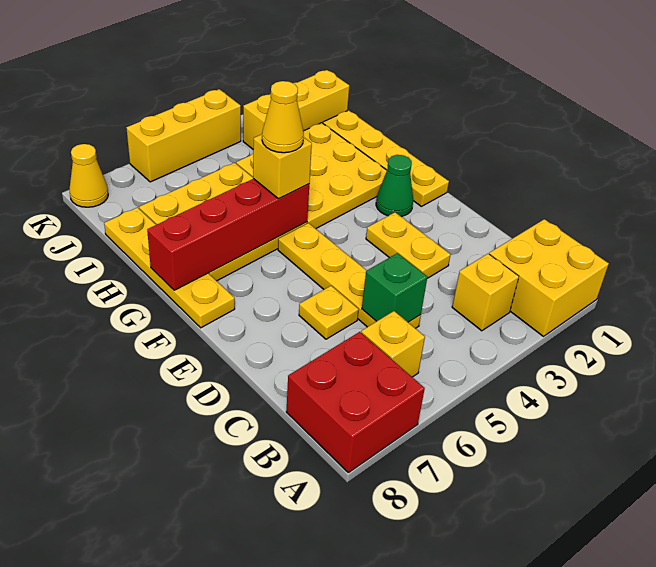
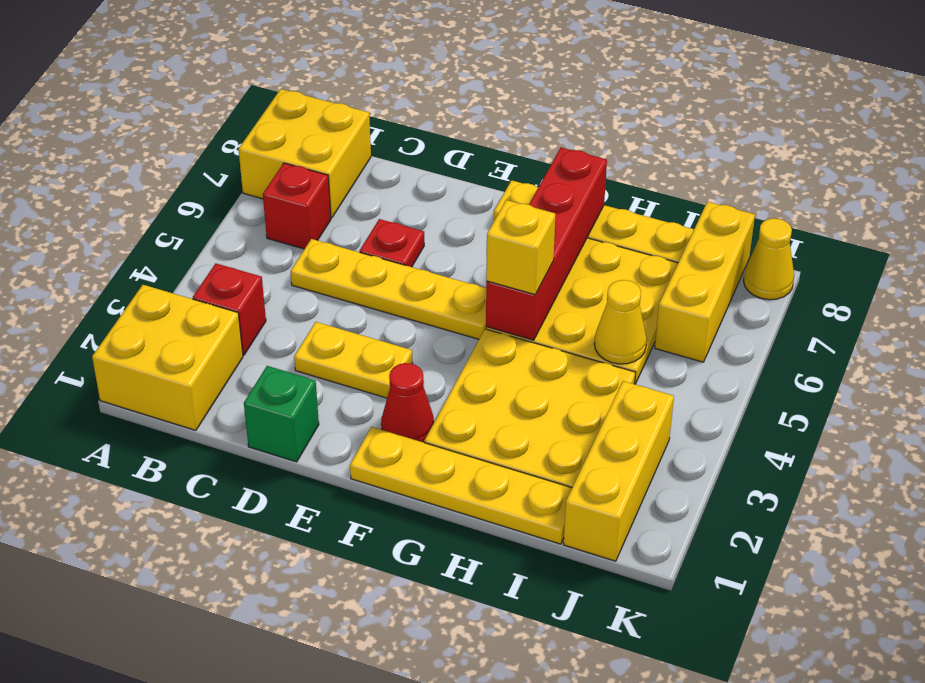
red 2x2 brick [286,332,425,473] -> yellow 2x2 brick [238,89,371,218]
yellow 1x1 brick [452,254,519,331] -> red 1x1 brick [193,263,266,355]
yellow 1x1 brick [361,311,425,377] -> red 1x1 brick [263,163,331,249]
green 1x1 brick [362,253,427,322] -> green 1x1 brick moved to [244,366,319,462]
yellow 1x1 plate [299,286,359,339] -> red 1x1 plate [360,219,424,267]
green 1x1 cone [376,155,413,217] -> red 1x1 cone [381,363,434,443]
yellow 1x1 cone [262,81,304,153] -> yellow 1x1 cone moved to [594,280,647,364]
yellow 1x3 brick [126,89,241,182] -> yellow 1x3 brick moved to [655,202,755,362]

